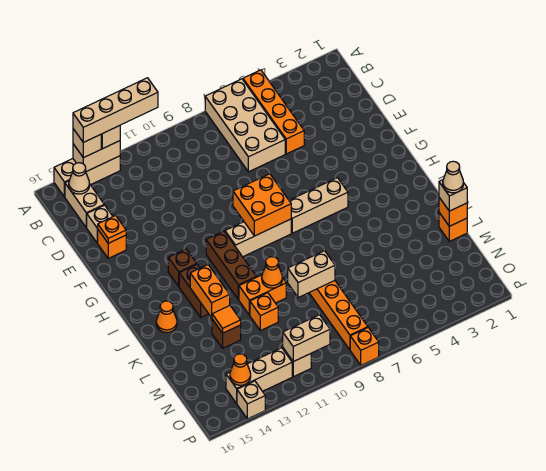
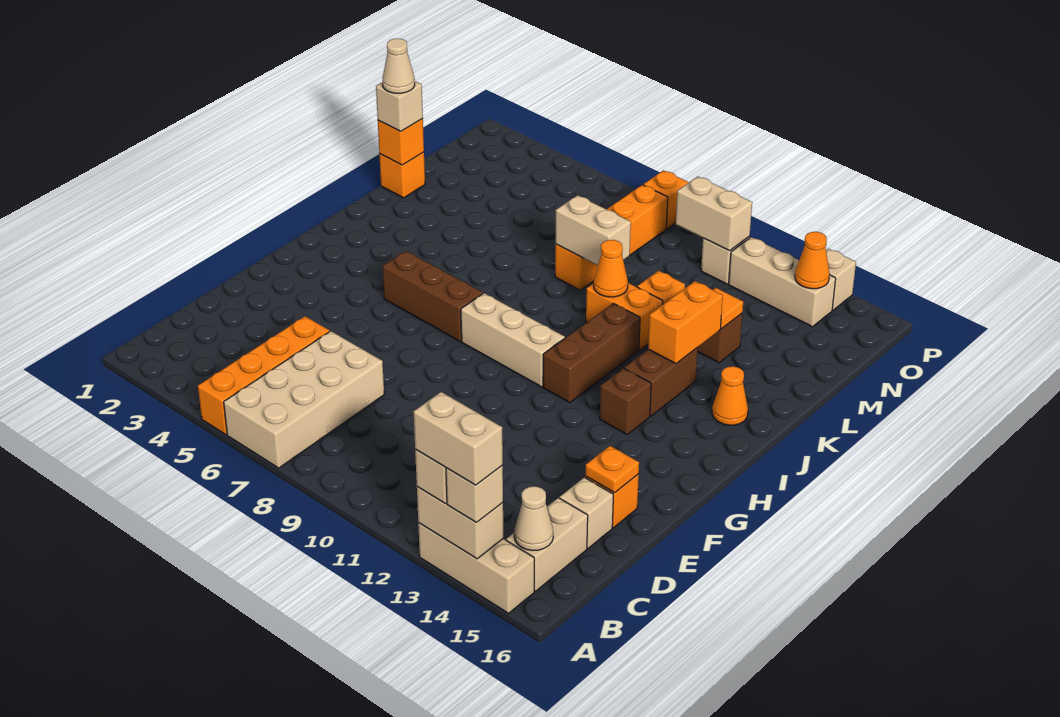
tan 1x4 brick [73,78,158,142] -> tan 1x2 brick [414,392,503,485]
orange 2x2 brick [233,174,291,236] -> none
tan 1x3 brick [289,178,348,233] -> brown 1x3 brick [382,251,483,342]

